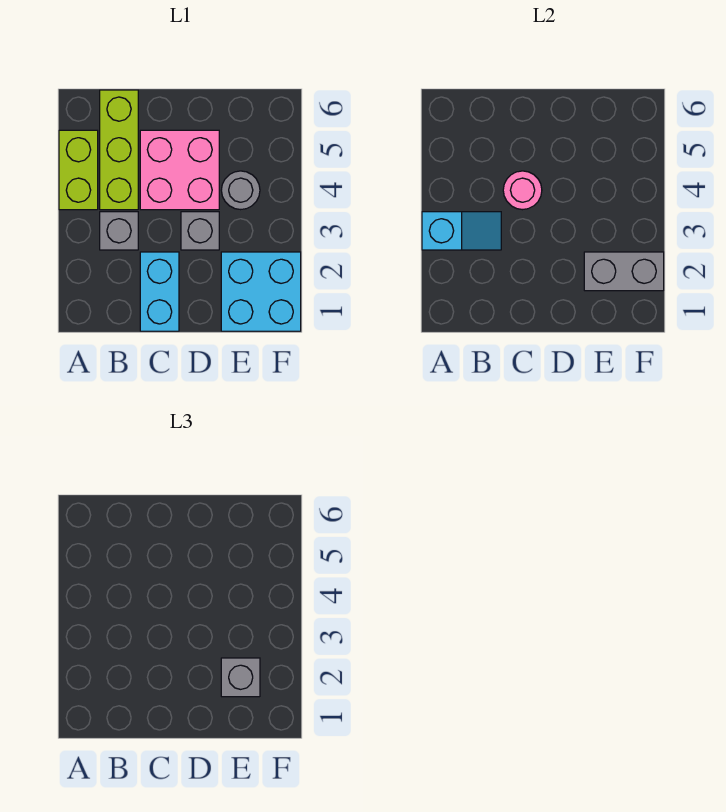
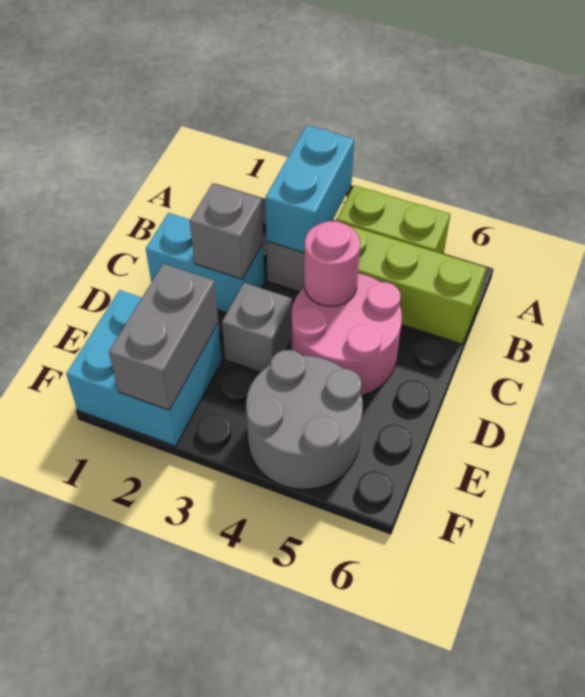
cyan 1x2 slope [422,212,501,250] -> cyan 1x2 brick [265,125,354,253]
pink 2x2 brick [140,130,219,210] -> pink 2x2 round brick [292,273,402,395]
grey 1x1 brick [221,658,260,697] -> grey 1x1 brick moved to [190,183,263,279]
grey 1x1 round brick [221,171,260,210] -> grey 2x2 round brick [246,350,363,489]

